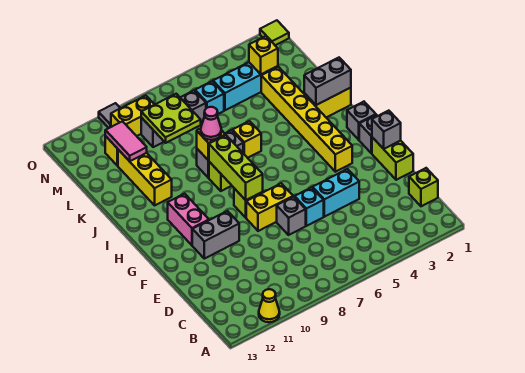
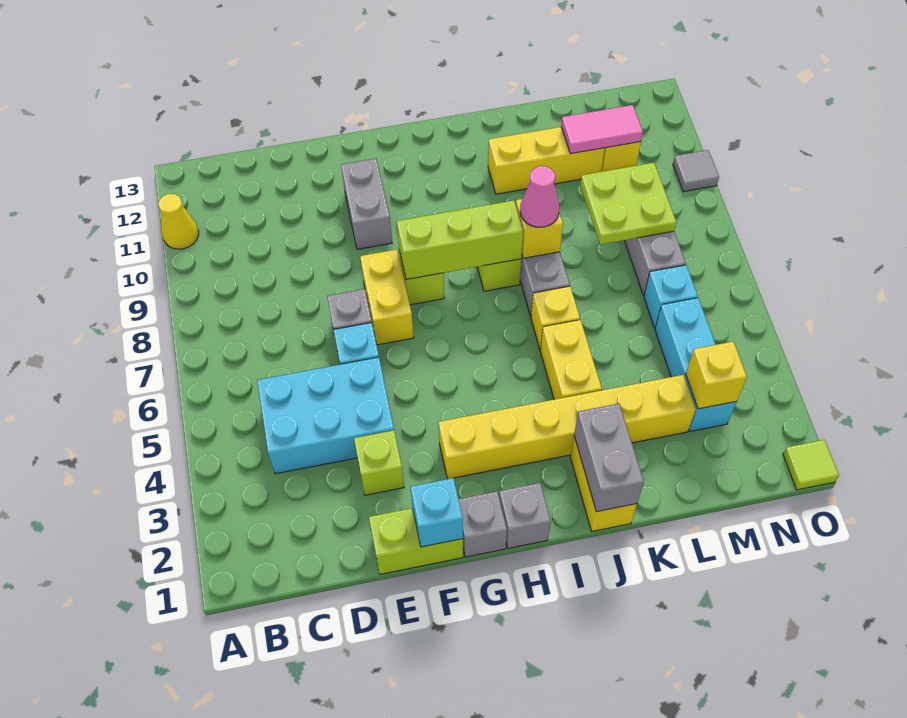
lime 1x1 brick [409,168,438,206] -> lime 1x1 brick moved to [354,430,404,495]
cyan 1x2 brick [313,169,359,217] -> cyan 2x3 brick [257,357,394,474]
grey 1x1 brick [372,111,401,149] -> cyan 1x1 brick [411,478,463,547]
pink 1x2 brick [168,194,209,245] -> none
yellow 1x2 brick [111,96,155,136] -> yellow 1x2 brick moved to [540,320,602,399]

